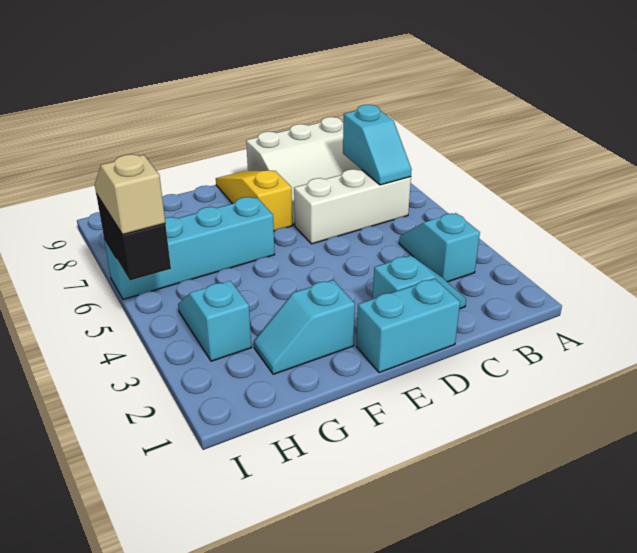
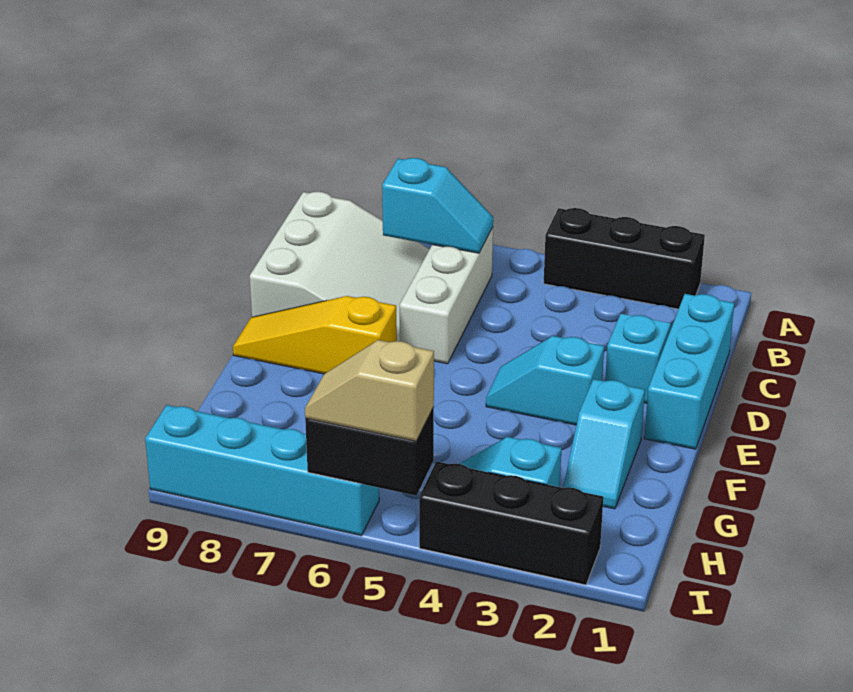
none -> black 1x3 brick [544,208,705,309]
cyan 1x2 slope [399,213,480,282] -> cyan 1x2 slope moved to [486,336,604,425]
cyan 1x2 brick [357,279,460,373] -> cyan 1x3 brick [644,294,734,449]
cyan 1x4 brick [104,197,275,299] -> cyan 1x4 brick turned to [145,405,379,536]
none -> black 1x3 brick [419,462,603,585]

